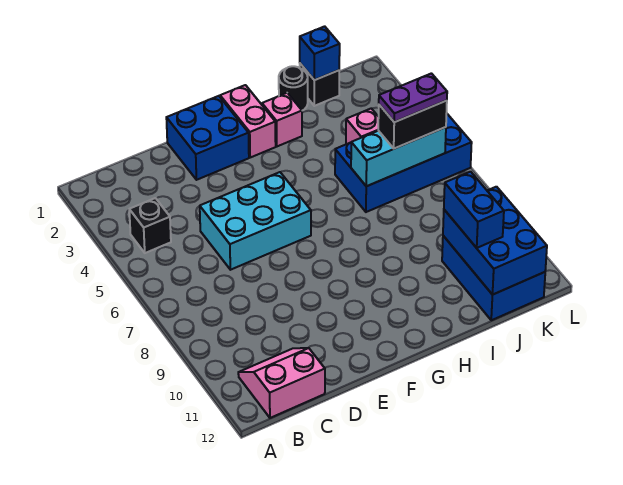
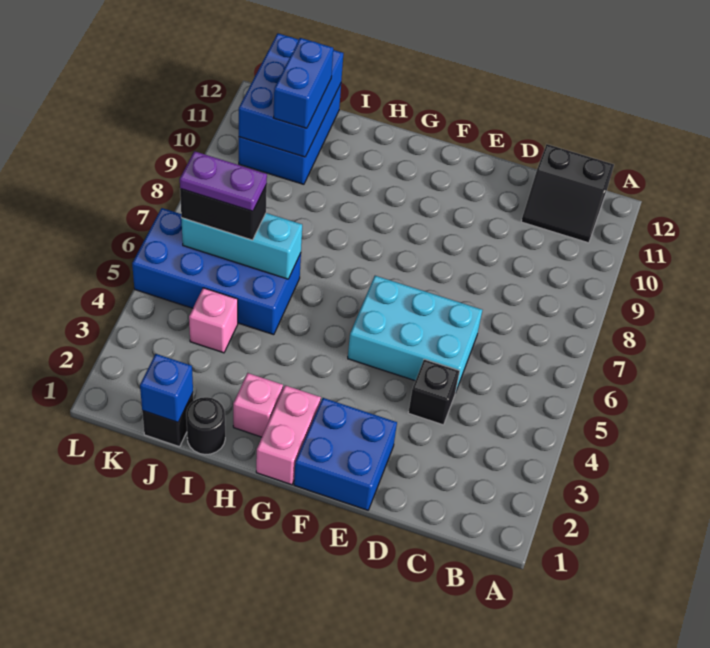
black 1x1 brick [129,198,171,253] -> black 1x1 brick moved to [408,359,460,425]
pink 2x2 slope [238,348,325,418] -> black 2x2 slope [521,144,614,243]

